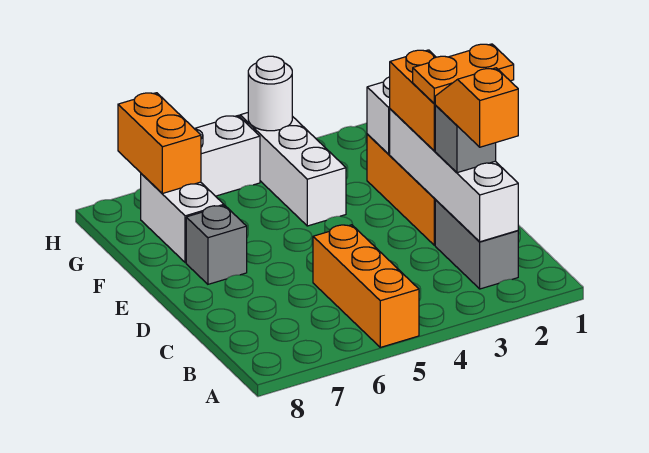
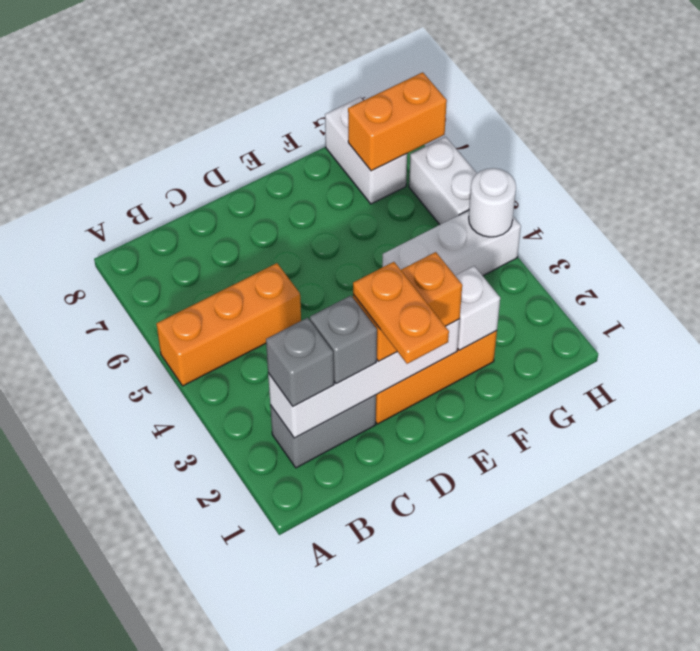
orange 1x2 slope [435,68,518,147] -> none
grey 1x1 brick [186,206,247,284] -> grey 1x1 brick moved to [266,318,334,406]
white 1x2 brick [141,174,224,263] -> white 1x2 brick turned to [325,97,407,204]

